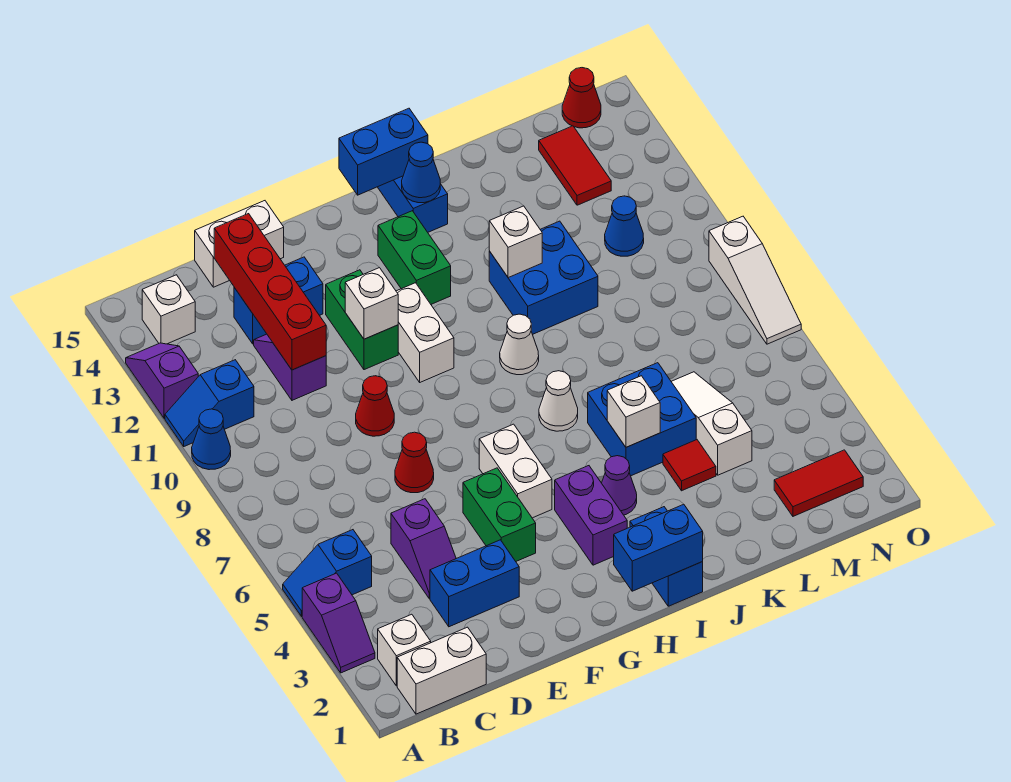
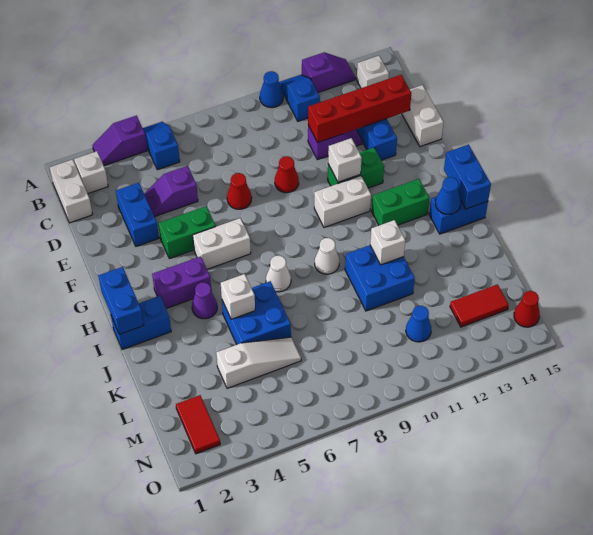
red 1x1 tile [663,440,716,491] -> none
white 1x3 slope [709,216,801,344] -> none

